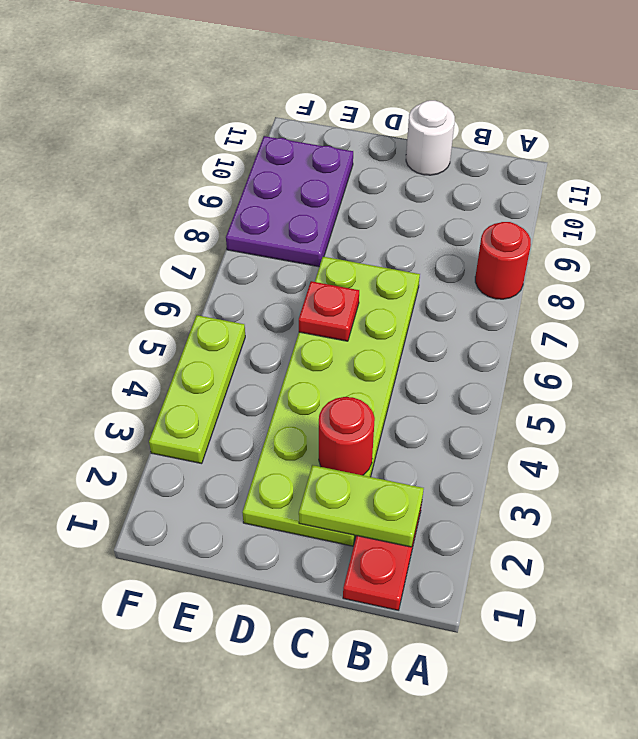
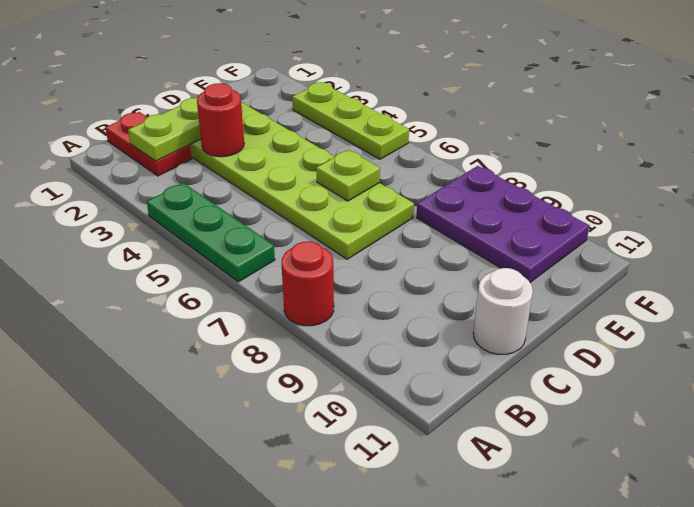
none -> green 1x3 plate [147,183,275,282]
red 1x1 plate [299,281,359,341] -> lime 1x1 plate [316,150,380,201]

